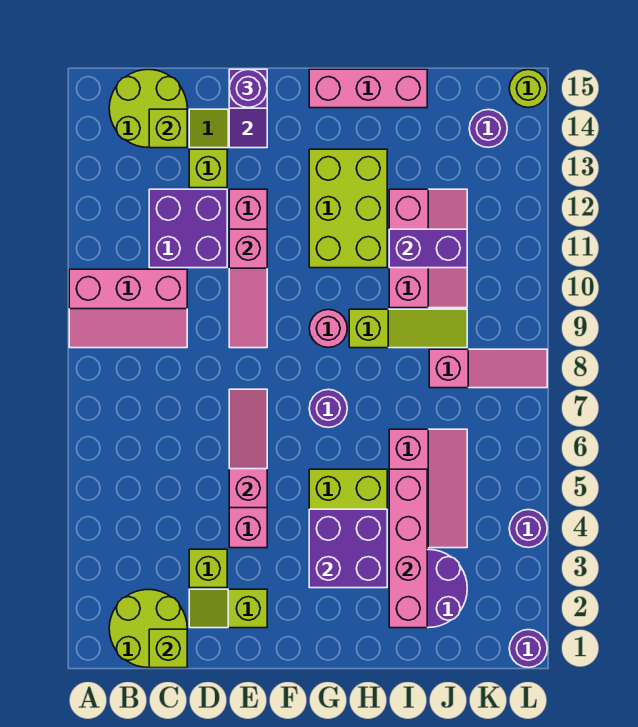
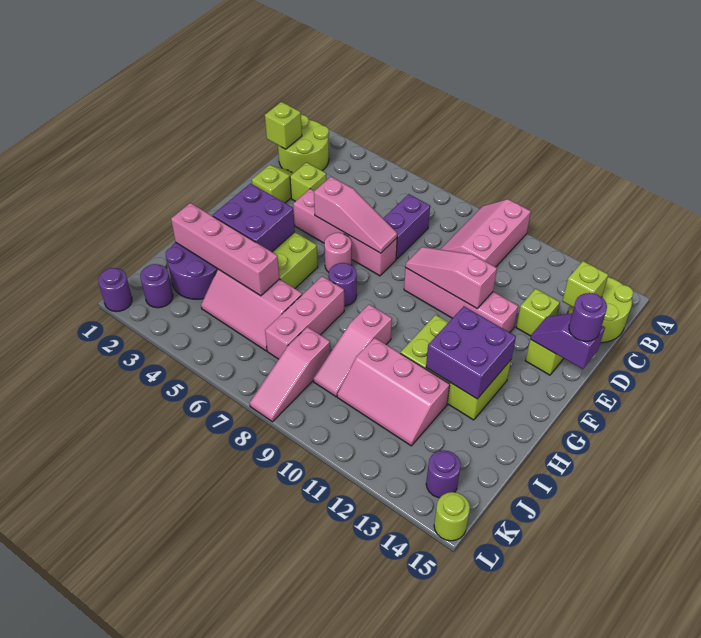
purple 2x2 brick [149,189,227,268] -> purple 2x2 brick moved to [426,306,516,399]
pink 1x1 round brick [309,309,347,348] -> pink 1x1 round brick moved to [324,233,352,272]
pink 1x3 brick [309,69,427,108] -> pink 1x3 brick moved to [265,276,344,359]
lime 1x3 slope [349,309,467,348] -> pink 1x3 slope [313,304,392,397]
purple 1x2 brick [389,229,467,268] -> purple 1x2 brick moved to [383,194,430,259]
purple 1x1 round brick [509,510,547,548] -> purple 1x1 round brick moved to [140,264,173,308]

